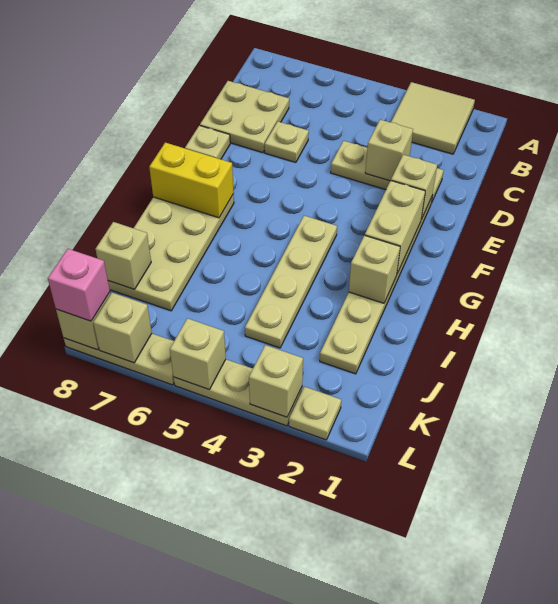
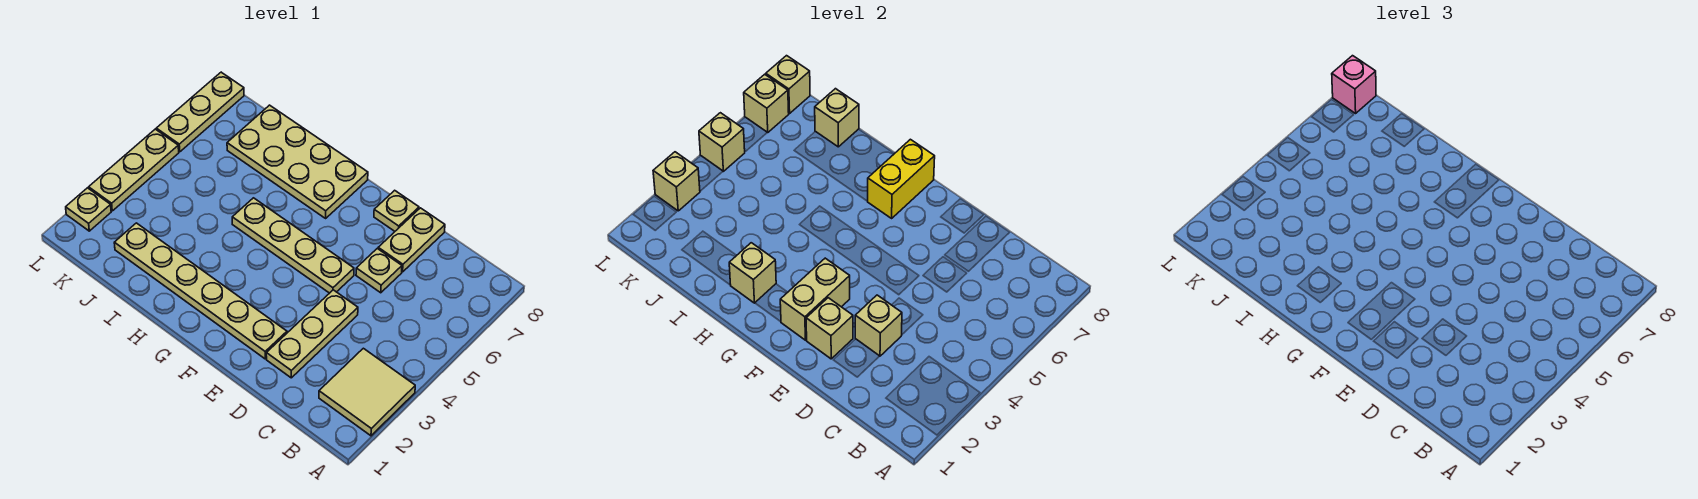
tan 2x2 plate [200,81,289,153] -> tan 1x2 plate [378,208,445,272]
tan 1x2 brick [365,181,425,273] -> tan 1x2 brick turned to [780,258,850,340]
tan 1x4 plate [245,216,337,348] -> tan 1x4 plate moved to [232,198,354,293]

